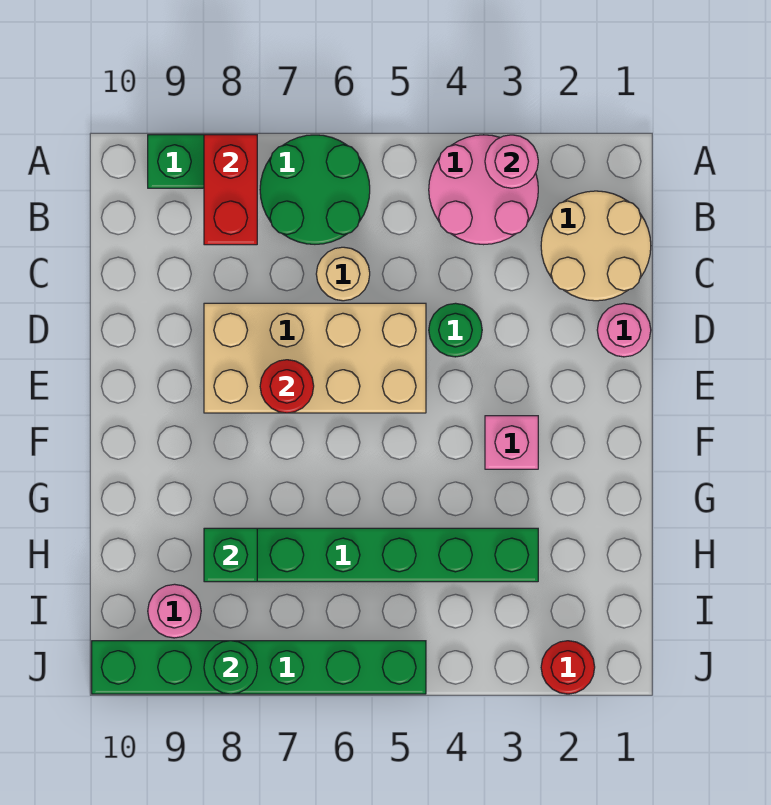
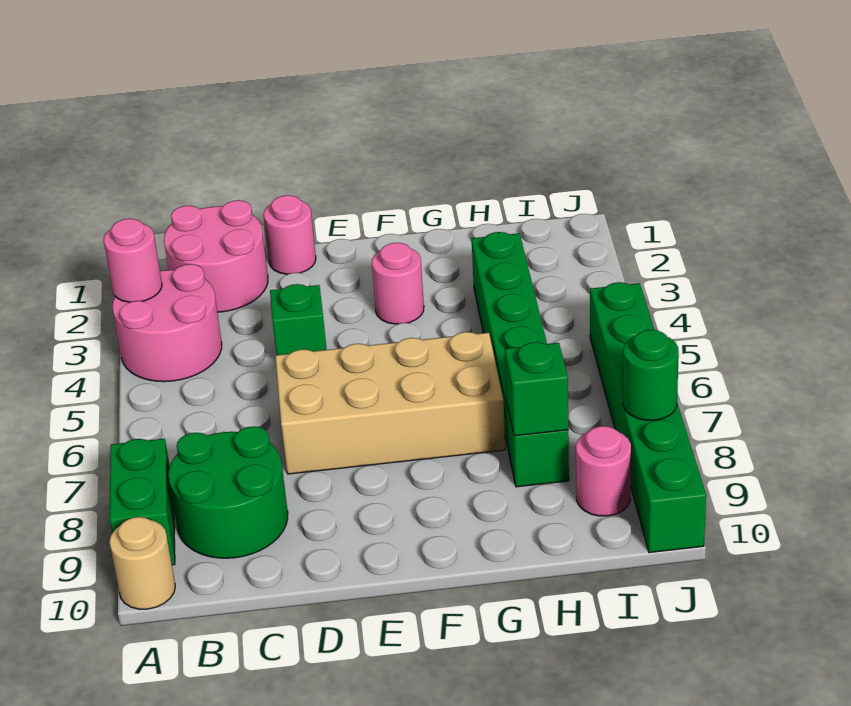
green 2x2 round brick [260,135,370,244] -> green 2x2 round brick moved to [168,426,288,558]
red 1x2 brick [204,135,257,245] -> none
tan 2x2 round brick [541,191,651,301] -> pink 2x2 round brick [164,200,268,312]
tan 1x1 round brick [316,247,370,301] -> tan 1x1 round brick moved to [109,517,175,609]
green 1x1 round brick [429,303,482,357] -> green 1x1 brick [270,284,327,355]
tan 2x4 brick [204,303,426,413] -> tan 2x4 brick turned to [275,332,505,474]
red 1x1 round brick [260,360,314,413] -> none
pink 1x1 brick [485,416,538,469] -> pink 1x1 round brick [372,243,424,324]
red 1x1 round brick [541,641,595,694] -> none

